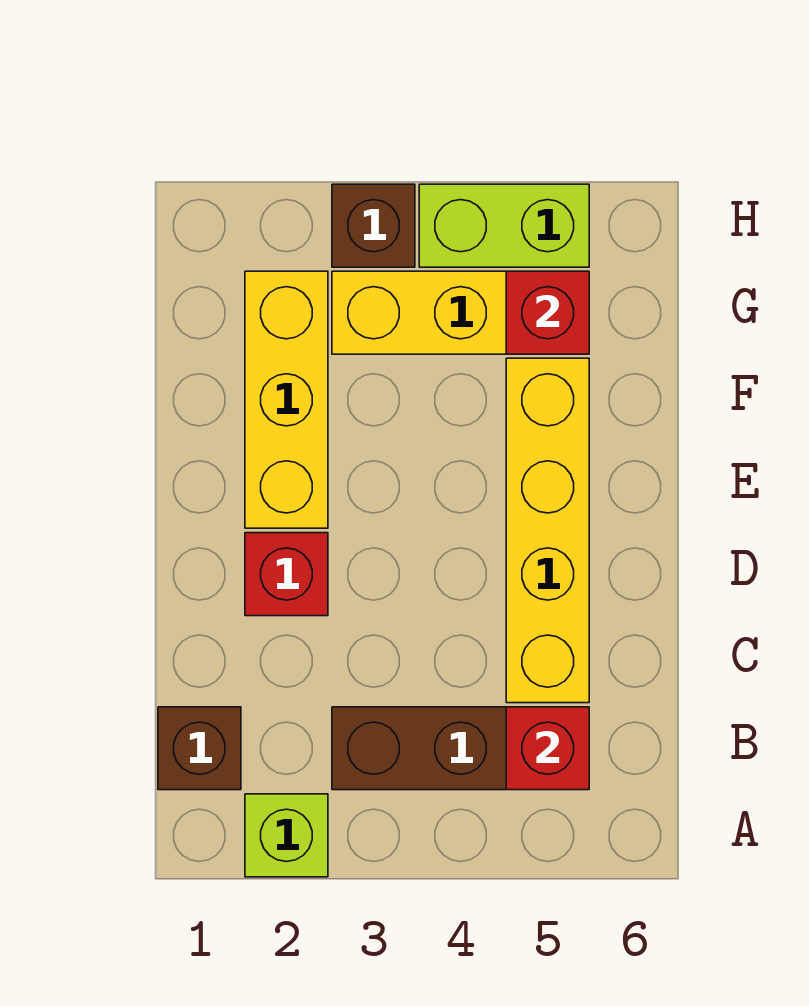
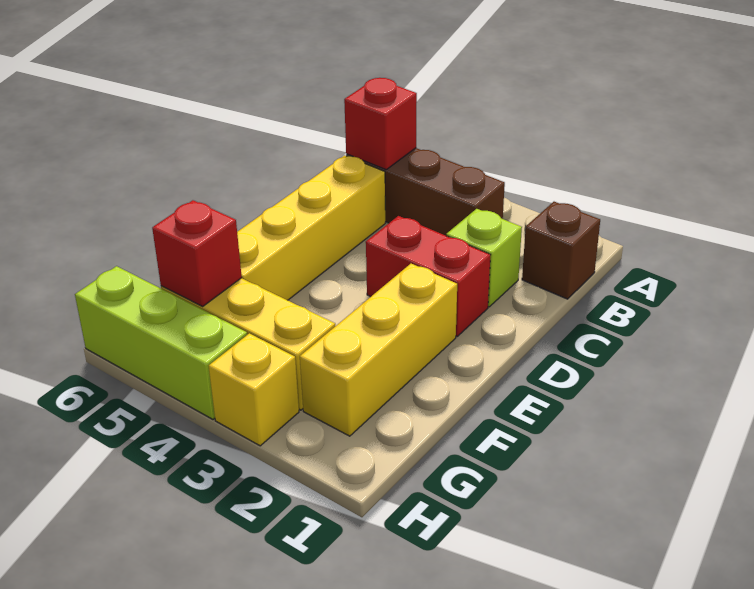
lime 1x1 brick [245,794,328,877] -> lime 1x1 brick moved to [446,209,522,307]
red 1x1 brick [245,533,328,616] -> red 1x2 brick [366,216,490,336]
brown 1x1 brick [332,184,415,267] -> yellow 1x1 brick [209,333,299,446]
lime 1x2 brick [419,184,589,267] -> lime 1x3 brick [75,266,247,419]

